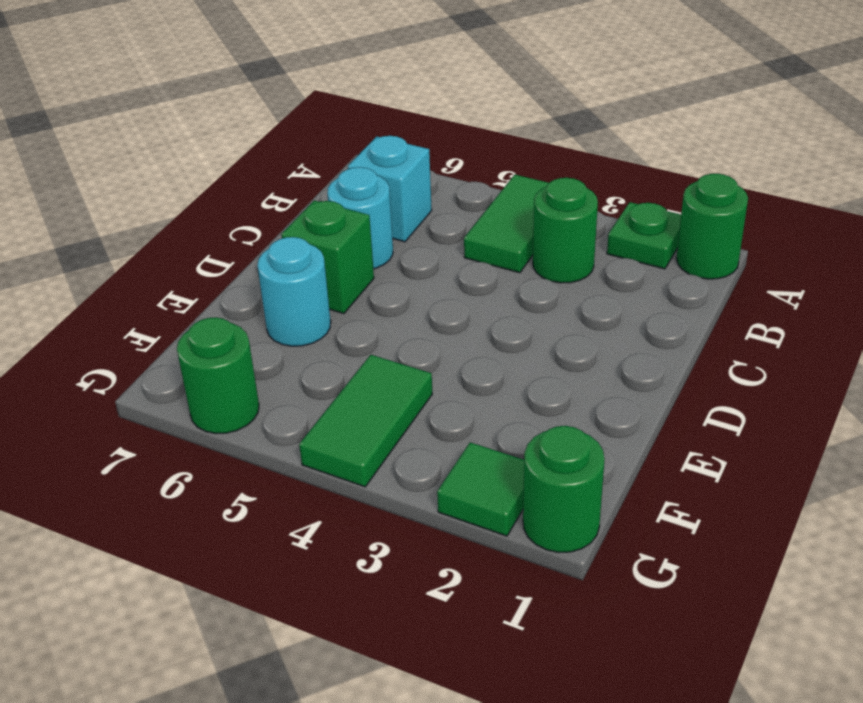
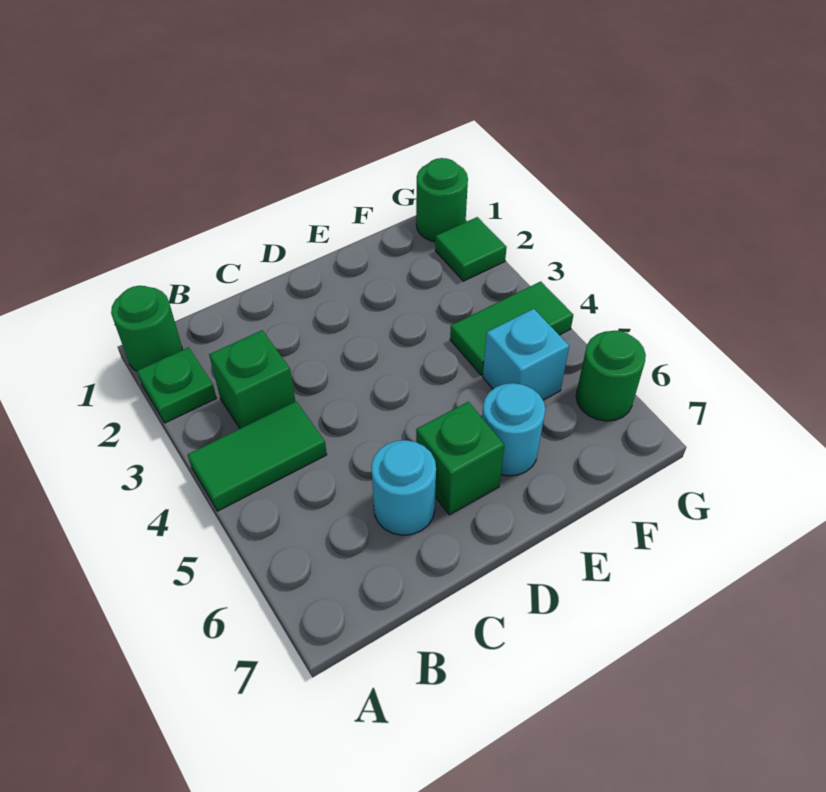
green 1x1 round brick [533,178,598,283] -> green 1x1 brick [209,330,295,428]
cyan 1x1 brick [348,136,432,242] -> cyan 1x1 brick moved to [483,309,569,400]

